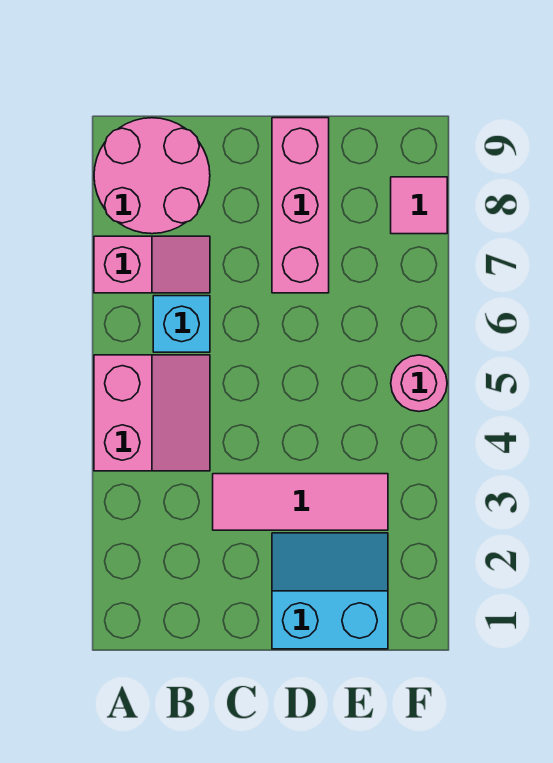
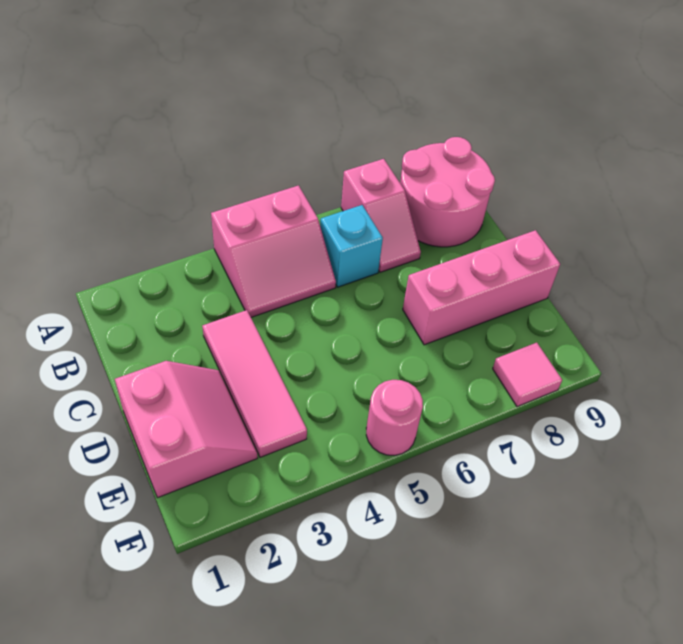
cyan 2x2 slope [272,533,388,649] -> pink 2x2 slope [115,361,258,498]

